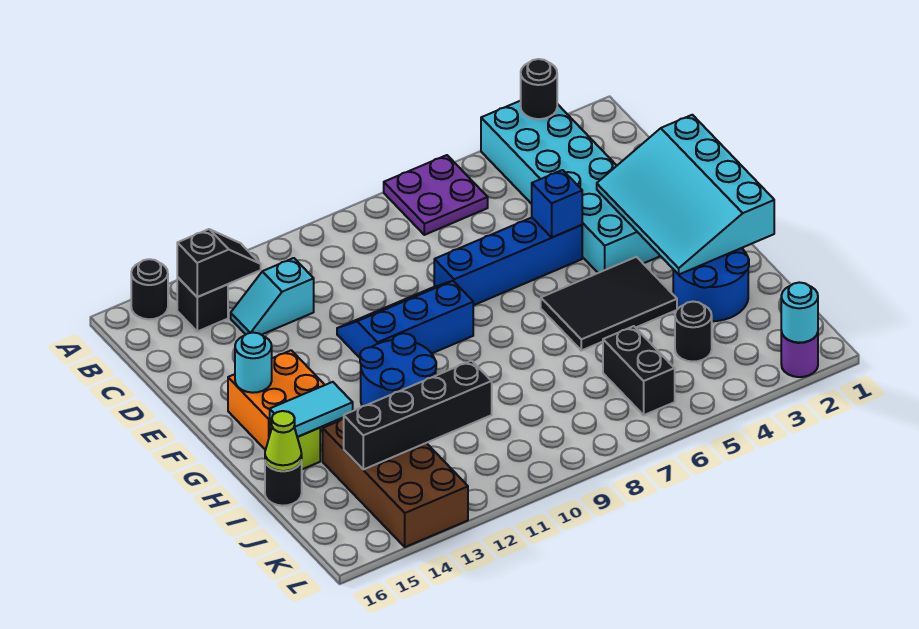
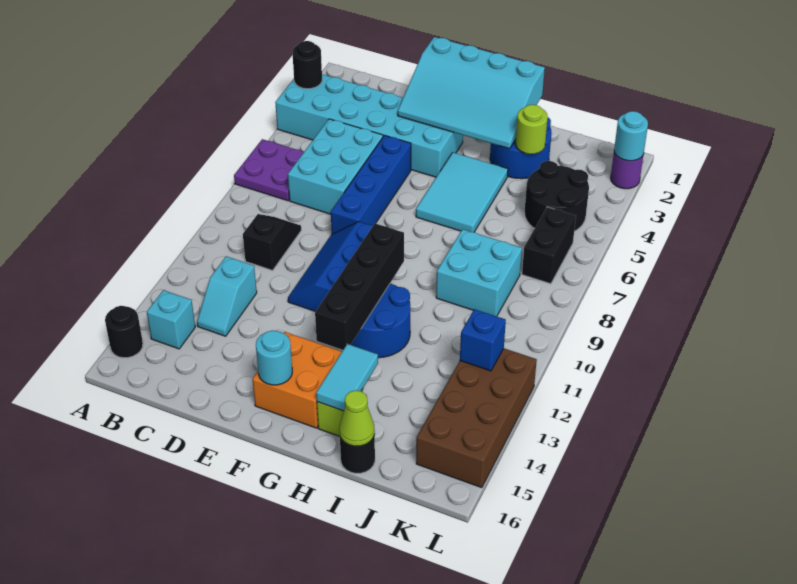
black 1x2 slope [177,229,261,297] -> black 1x2 slope moved to [243,214,301,270]
black 1x1 brick [177,277,228,331] -> cyan 1x1 brick [147,290,195,349]
none -> cyan 2x3 brick [288,119,383,214]
blue 1x1 brick [532,170,582,237] -> blue 1x1 brick moved to [460,309,506,371]
black 2x3 tile [541,257,677,351] -> cyan 2x3 tile [416,152,508,232]
none -> lime 1x1 round brick [516,105,548,154]
none -> cyan 2x2 brick [436,229,522,316]
brown 2x4 brick [323,419,468,547] -> brown 2x4 brick turned to [416,348,537,488]
black 1x1 round brick [675,302,712,362] -> black 2x2 round brick [525,161,589,231]
black 1x2 brick [603,326,675,415] -> black 1x2 brick turned to [522,207,576,284]
black 1x4 brick [344,361,492,469] -> black 1x4 brick moved to [315,224,404,350]

